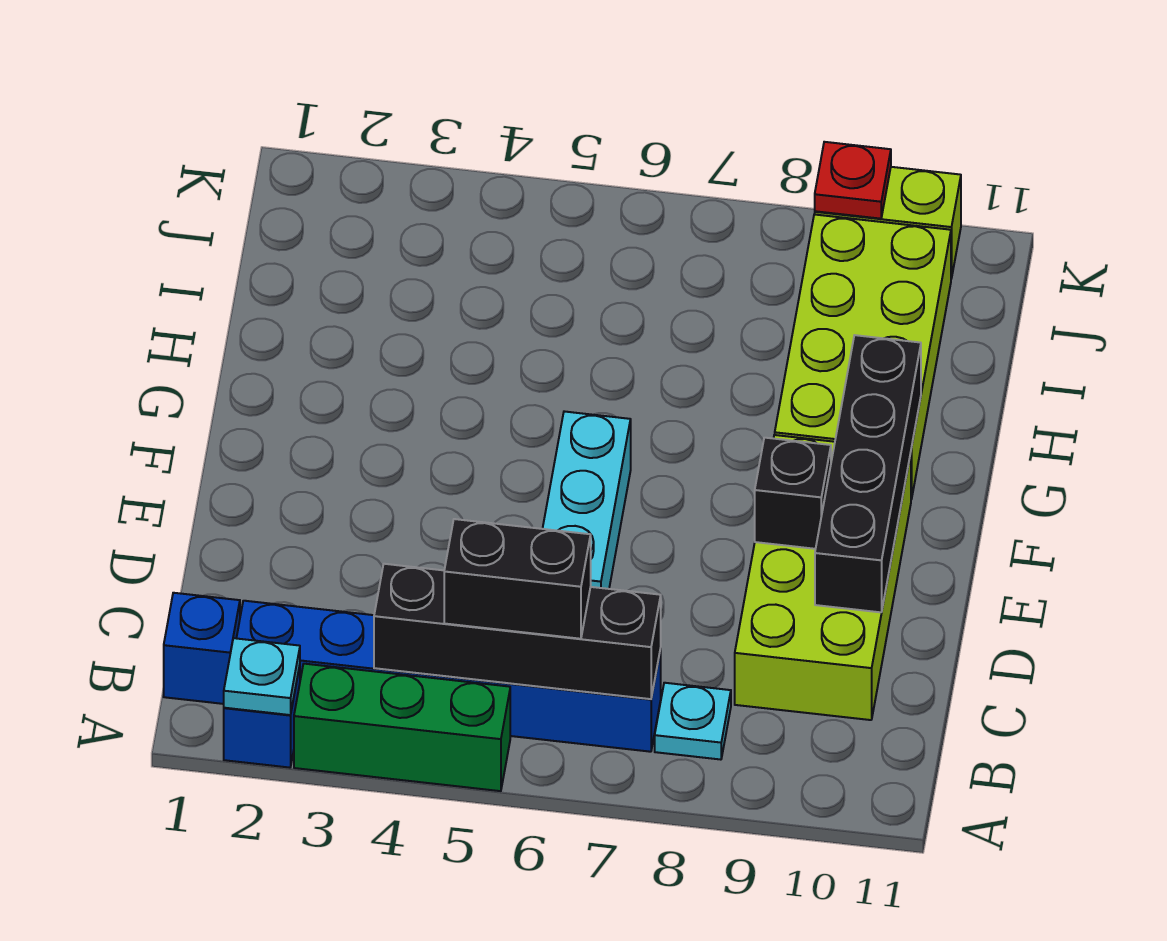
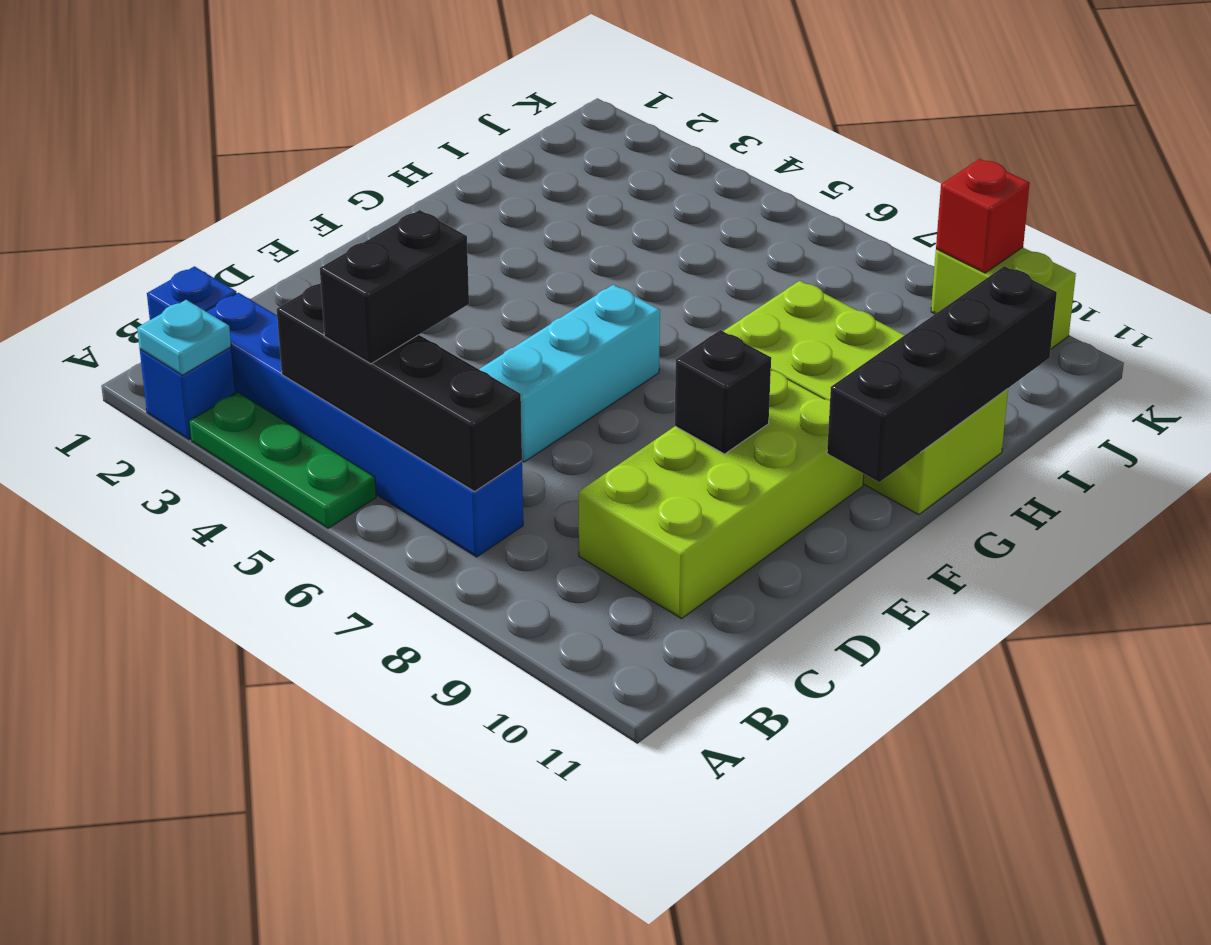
green 1x3 brick [294,664,510,791] -> green 1x3 plate [189,392,376,528]
black 1x2 brick [444,519,591,639] -> black 1x2 brick turned to [320,210,469,364]
cyan 1x1 plate [655,683,731,760] -> none
black 1x4 brick [815,335,921,612] -> black 1x4 brick moved to [827,266,1057,482]
lime 2x4 brick [775,214,951,499] -> lime 2x4 brick turned to [723,281,1008,515]
red 1x1 plate [815,142,891,219] -> red 1x1 brick [936,159,1030,273]

